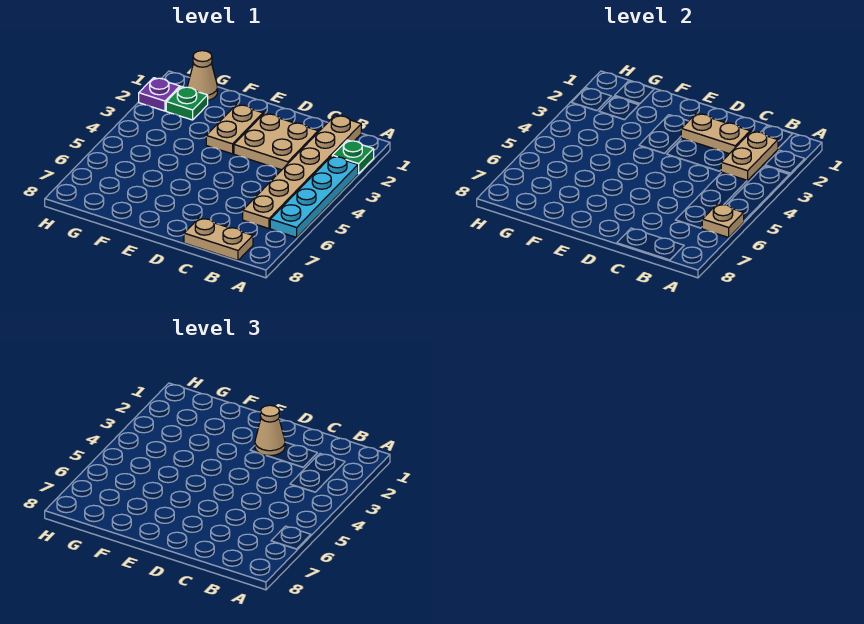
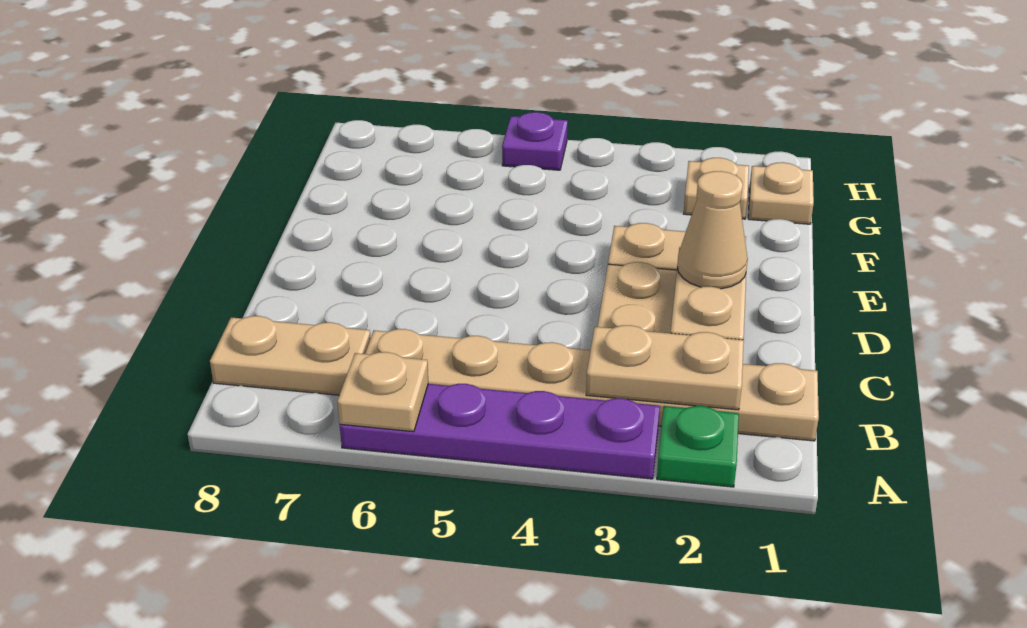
cyan 1x4 plate [270,156,358,237] -> purple 1x4 plate [340,384,660,479]
tan 1x2 plate [184,218,253,260] -> tan 1x2 plate turned to [210,316,371,395]
tan 1x1 cone [188,51,217,100] -> tan 1x1 plate [748,162,814,224]
green 1x1 plate [166,87,208,120] -> tan 1x1 plate [684,158,749,219]
purple 1x1 plate [139,78,180,111] -> purple 1x1 plate moved to [502,112,568,170]

